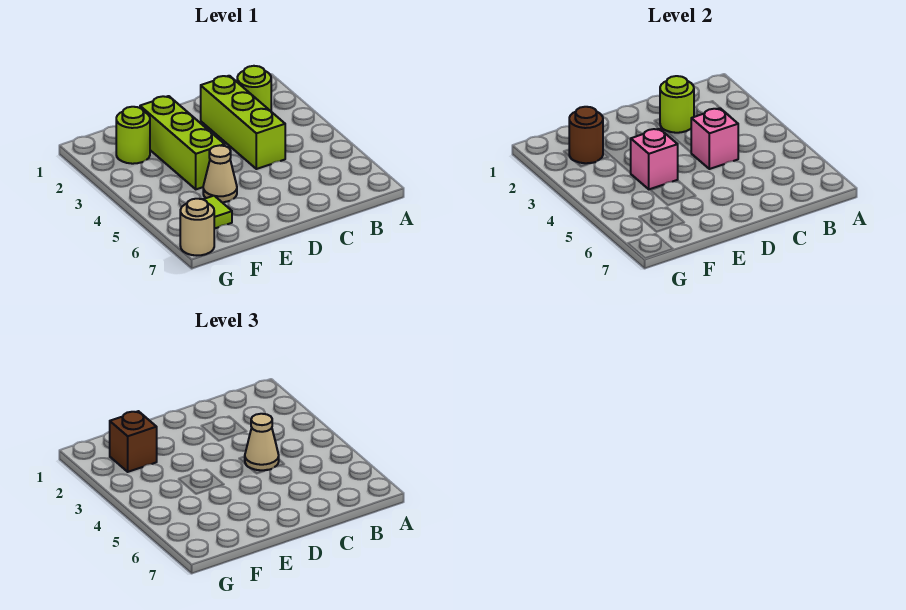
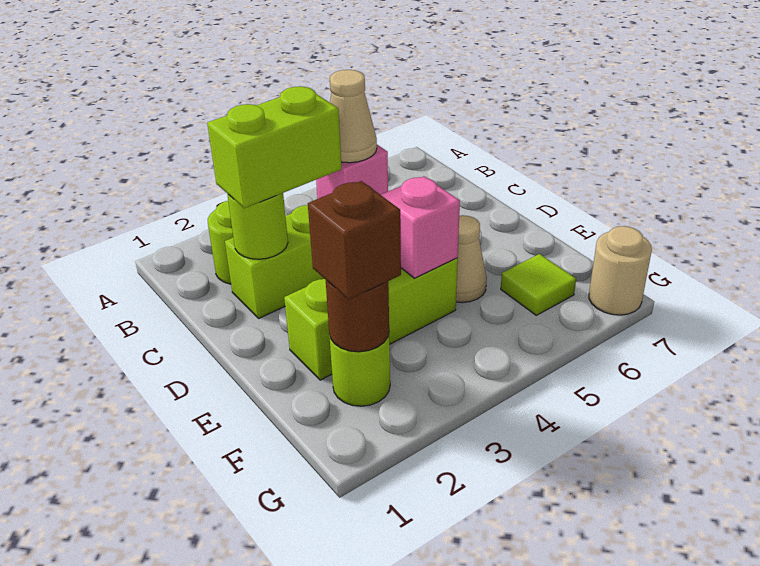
none -> lime 1x2 brick [207,86,342,208]

